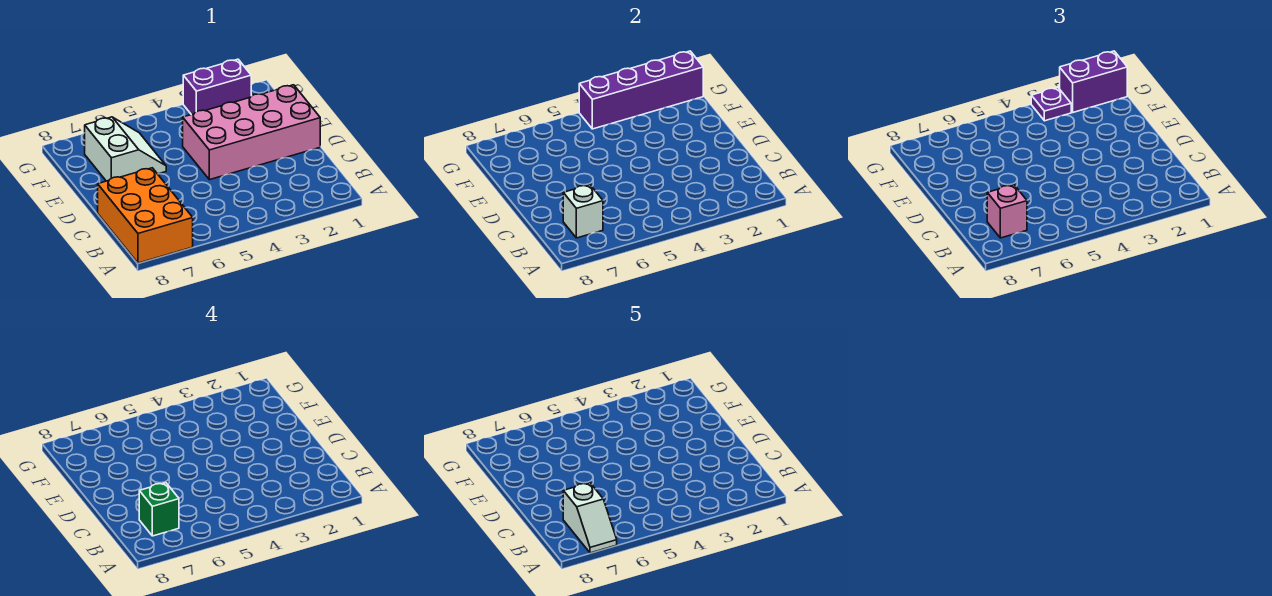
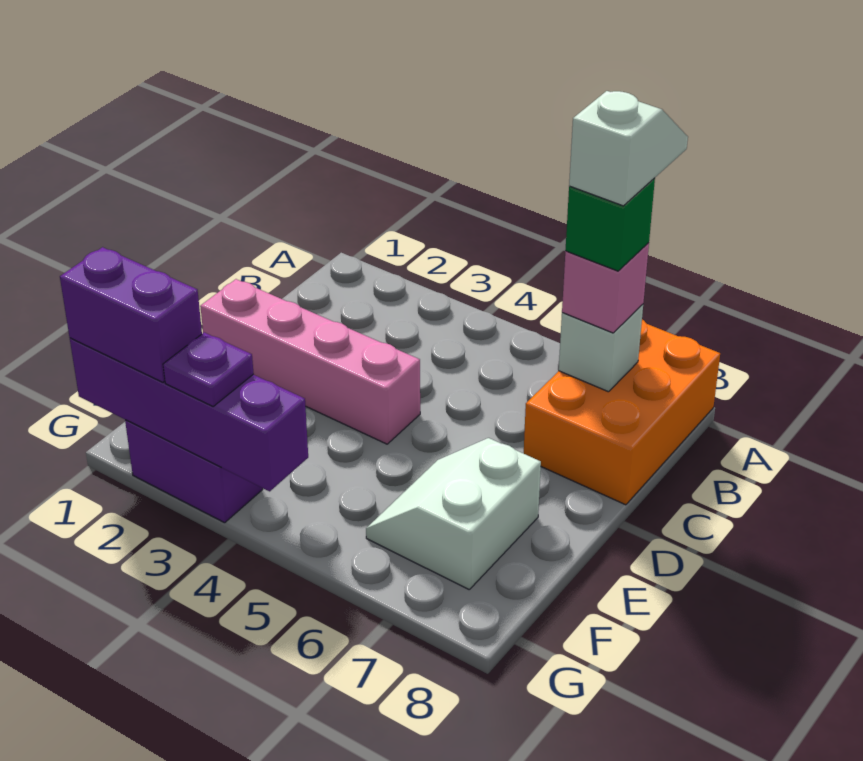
pink 2x4 brick [183,85,320,180] -> pink 1x4 brick [200,279,420,444]

